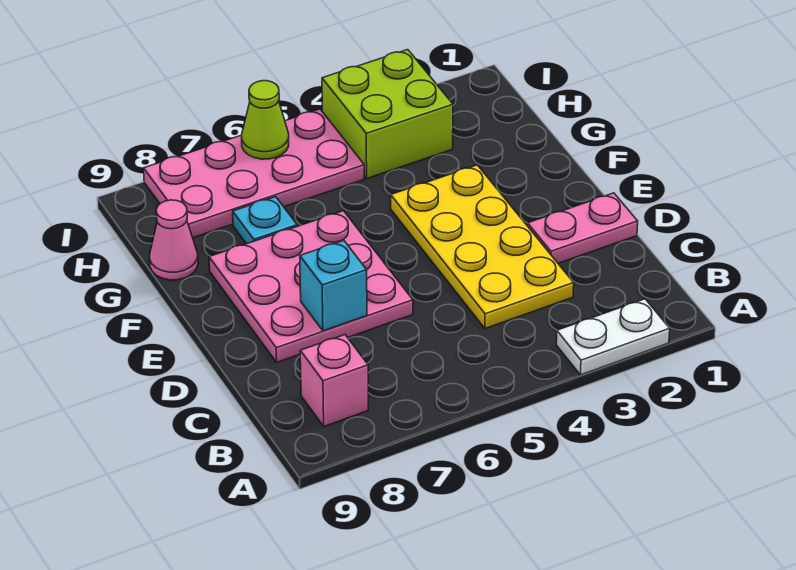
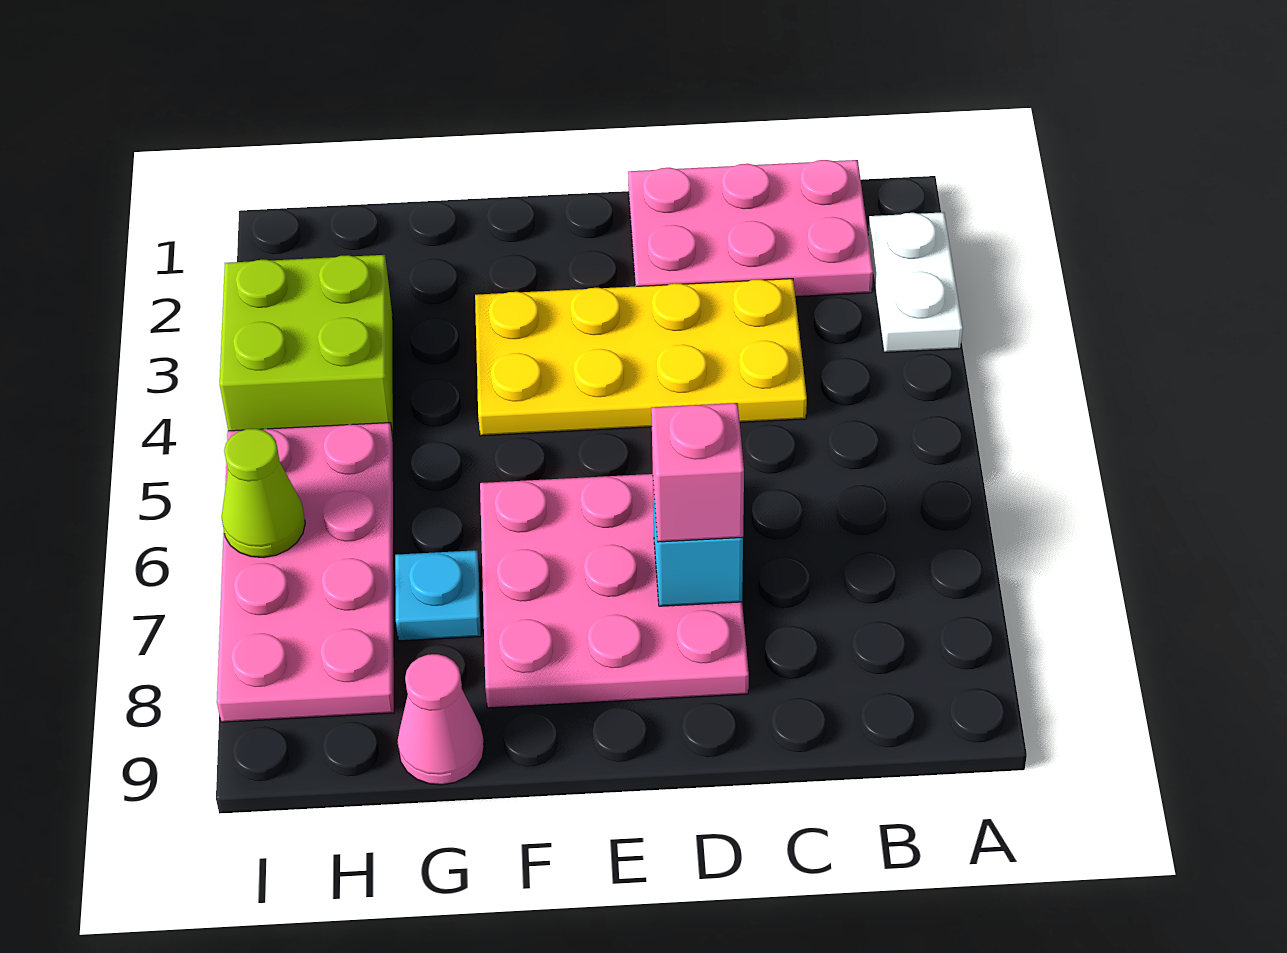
pink 1x1 brick [300,335,368,426] -> pink 1x1 brick moved to [651,403,744,542]
pink 1x2 plate [528,193,638,263] -> pink 2x3 plate [628,160,873,297]

